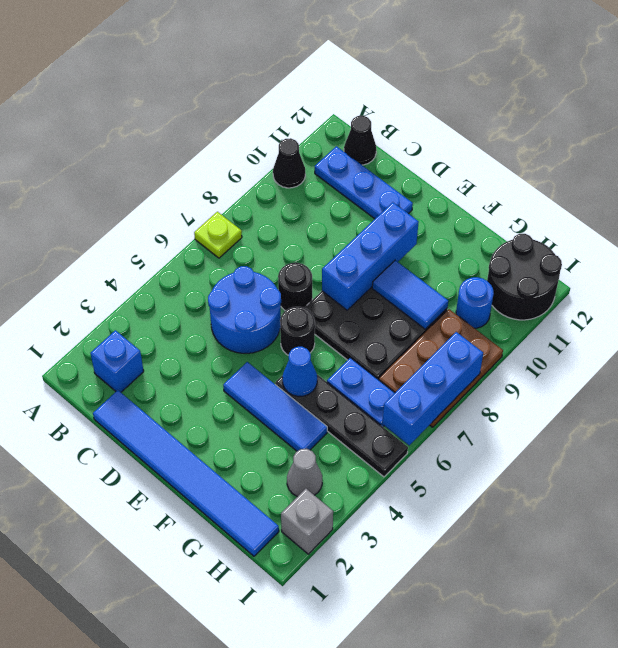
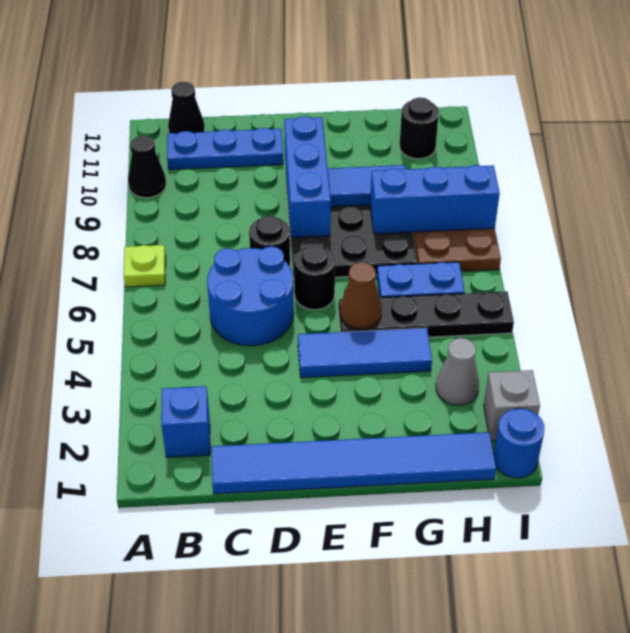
blue 1x1 cone [282,347,317,396] -> brown 1x1 cone [340,262,382,329]
blue 1x1 round brick [456,277,494,328] -> blue 1x1 round brick moved to [494,408,544,478]
black 2x2 round brick [487,234,562,320] -> black 1x1 round brick [399,97,439,159]
blue 1x3 brick [382,332,483,445] -> blue 1x3 brick turned to [370,165,500,234]

